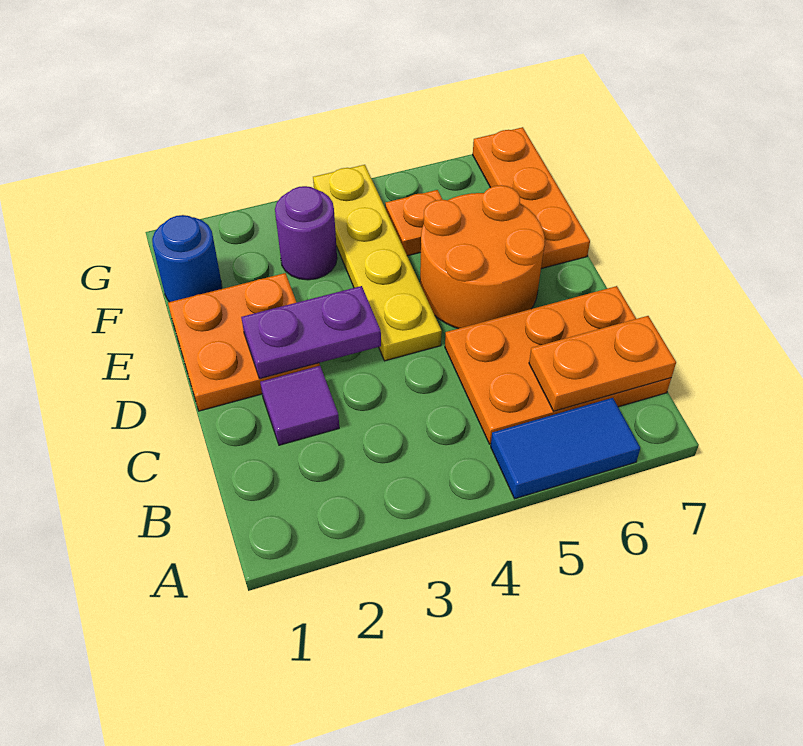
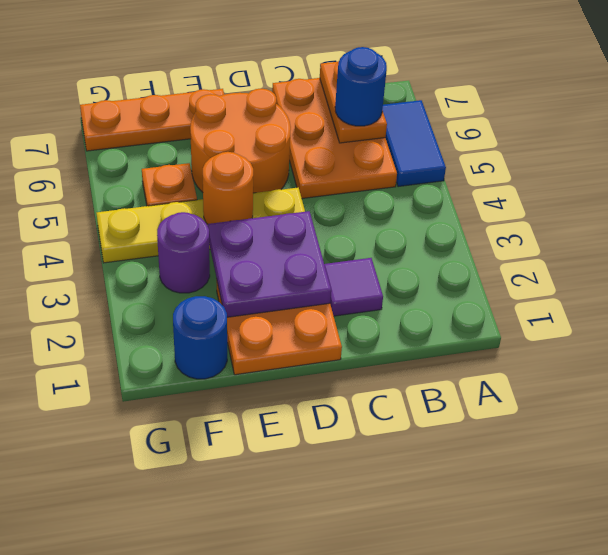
none -> blue 1x1 round brick [335,47,387,126]
purple 1x2 plate [241,286,381,379] -> purple 2x2 plate [208,211,331,317]
none -> orange 1x1 round brick [203,152,253,224]

